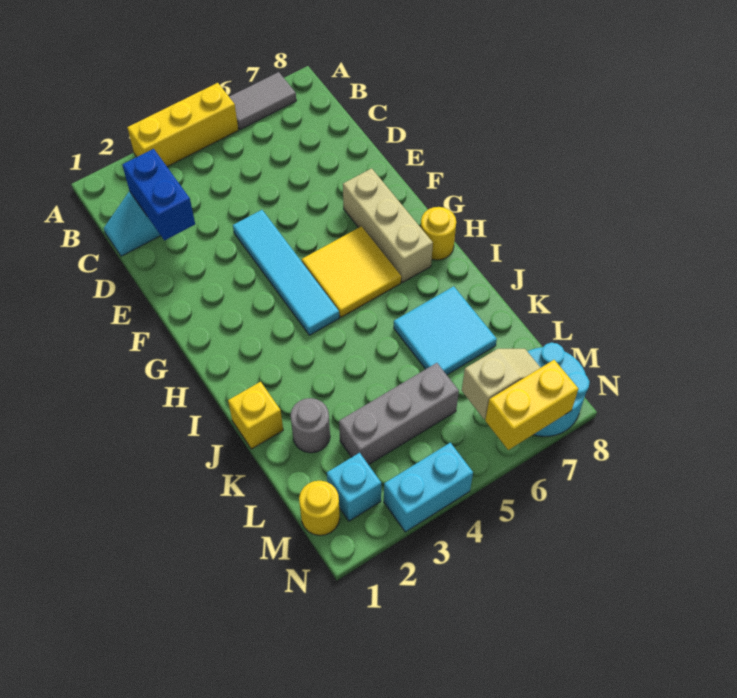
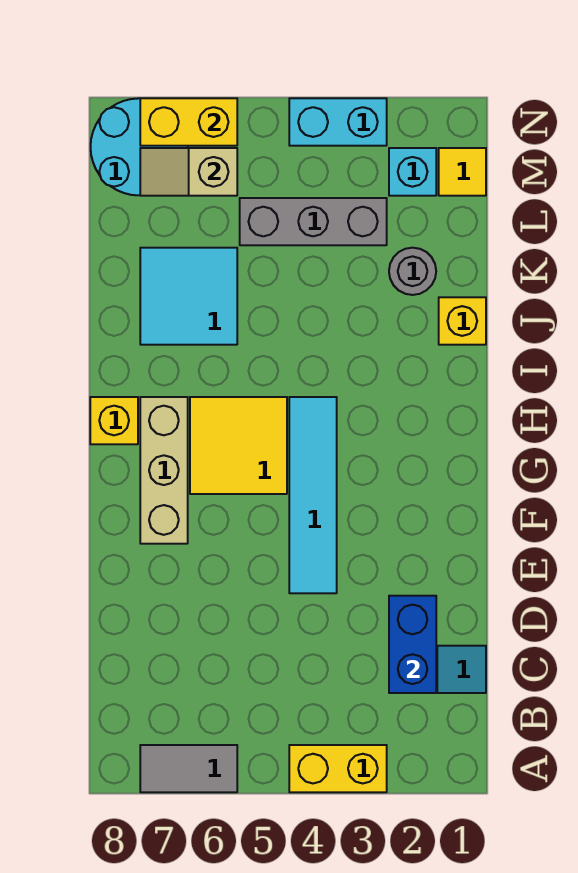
yellow 1x3 brick [127,83,238,167] -> yellow 1x2 brick [289,745,387,792]
yellow 1x1 round brick [421,207,456,260] -> yellow 1x1 brick [90,397,138,444]
yellow 1x1 round brick [299,481,340,535] -> yellow 1x1 tile [439,148,486,196]

